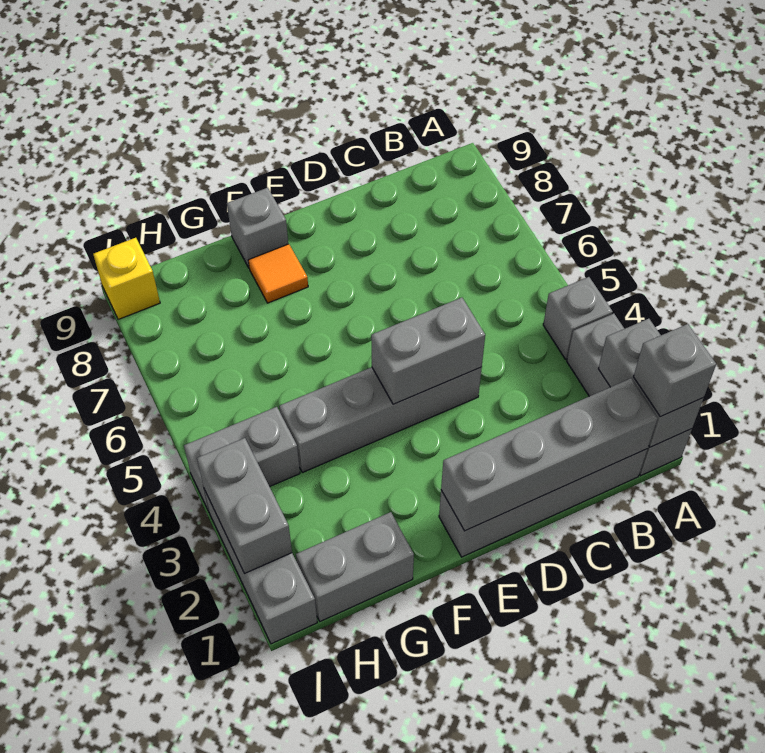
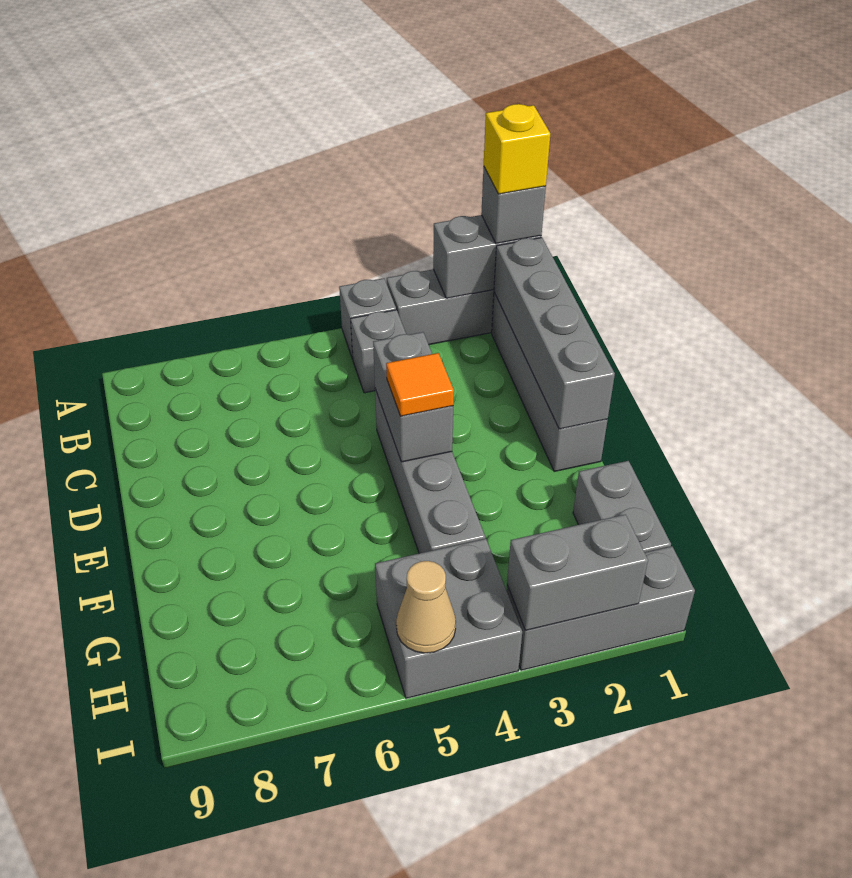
orange 1x1 tile [248,244,308,303] -> orange 1x1 tile moved to [386,353,454,416]
grey 1x1 brick [227,188,288,268] -> grey 1x1 brick moved to [351,310,406,393]
grey 1x2 brick [184,407,300,511] -> grey 2x2 brick [375,539,522,698]
none -> tan 1x1 cone [396,561,456,653]
yellow 1x1 brick [93,238,160,320] -> yellow 1x1 brick moved to [484,104,550,194]

